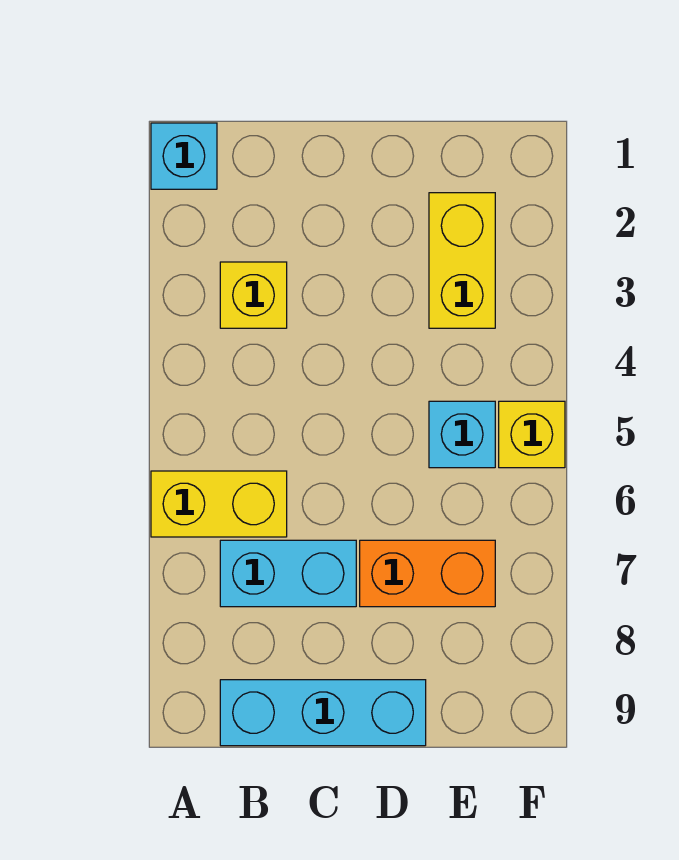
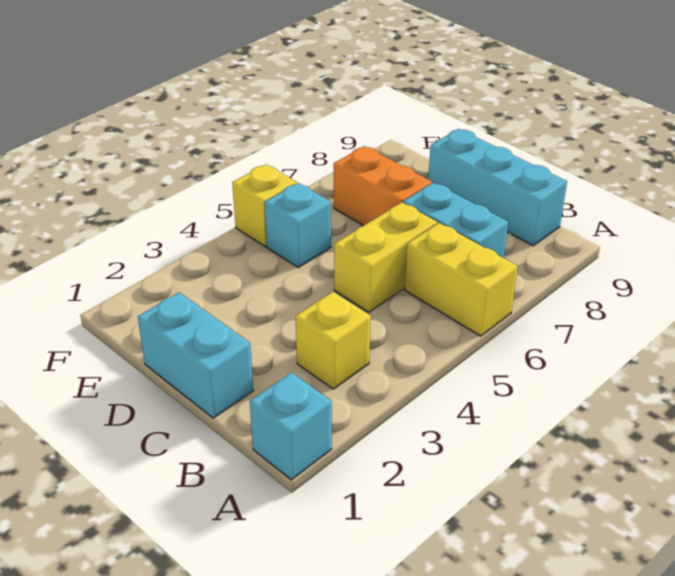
none -> cyan 1x2 brick [138,292,253,418]
yellow 1x2 brick [429,193,495,328] -> yellow 1x2 brick moved to [334,202,437,312]

